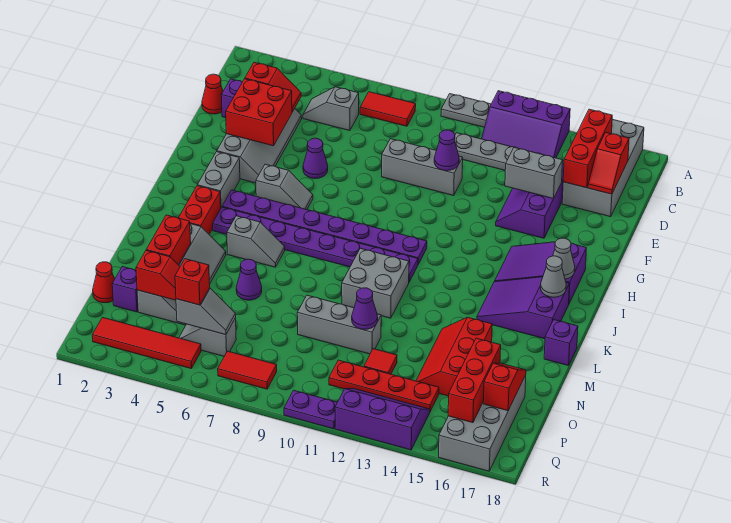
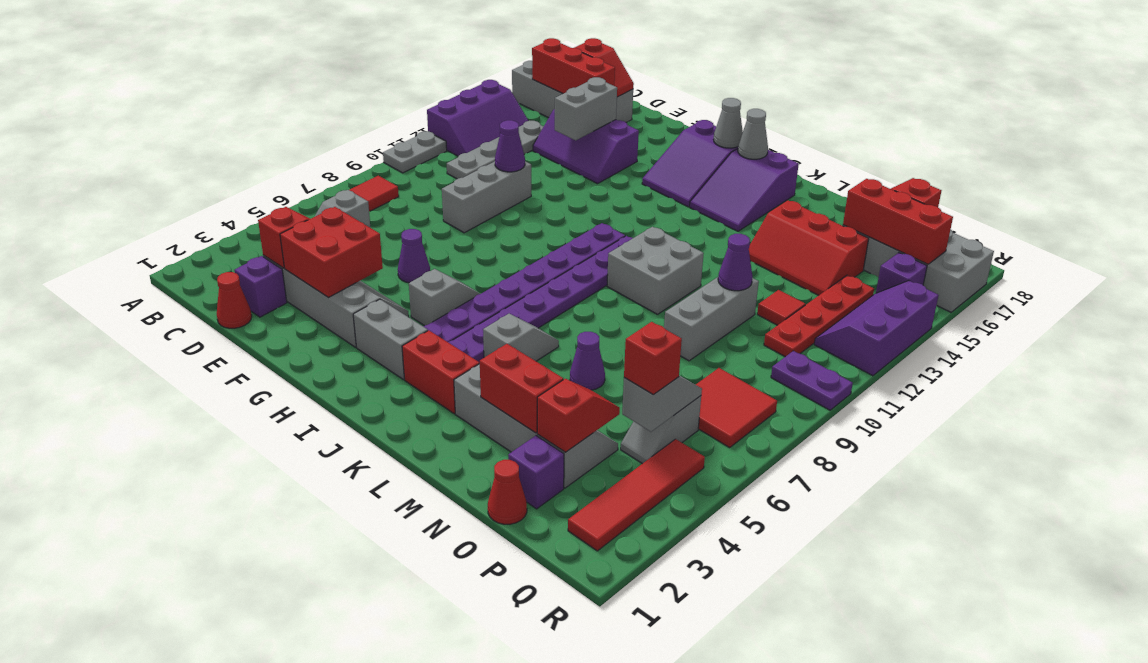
purple 1x1 brick [544,320,578,366] -> purple 1x1 brick moved to [876,253,927,293]
red 1x2 tile [218,351,277,389] -> red 2x2 tile [696,368,777,448]
purple 1x2 plate [284,390,337,429] -> purple 1x2 plate turned to [771,351,853,410]

